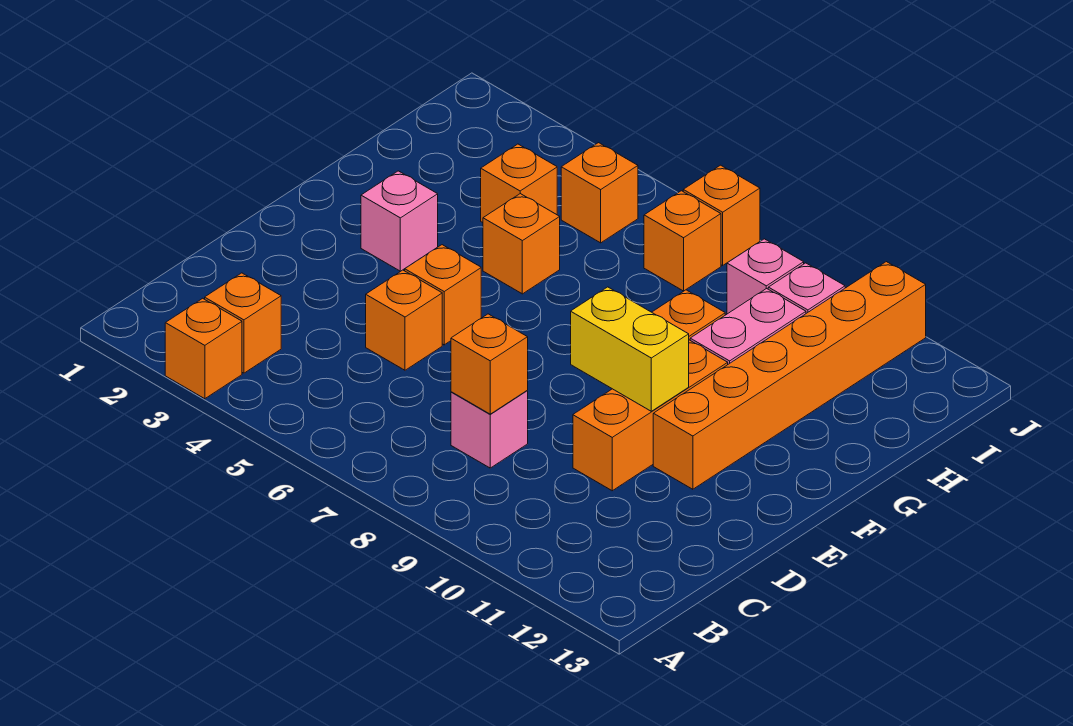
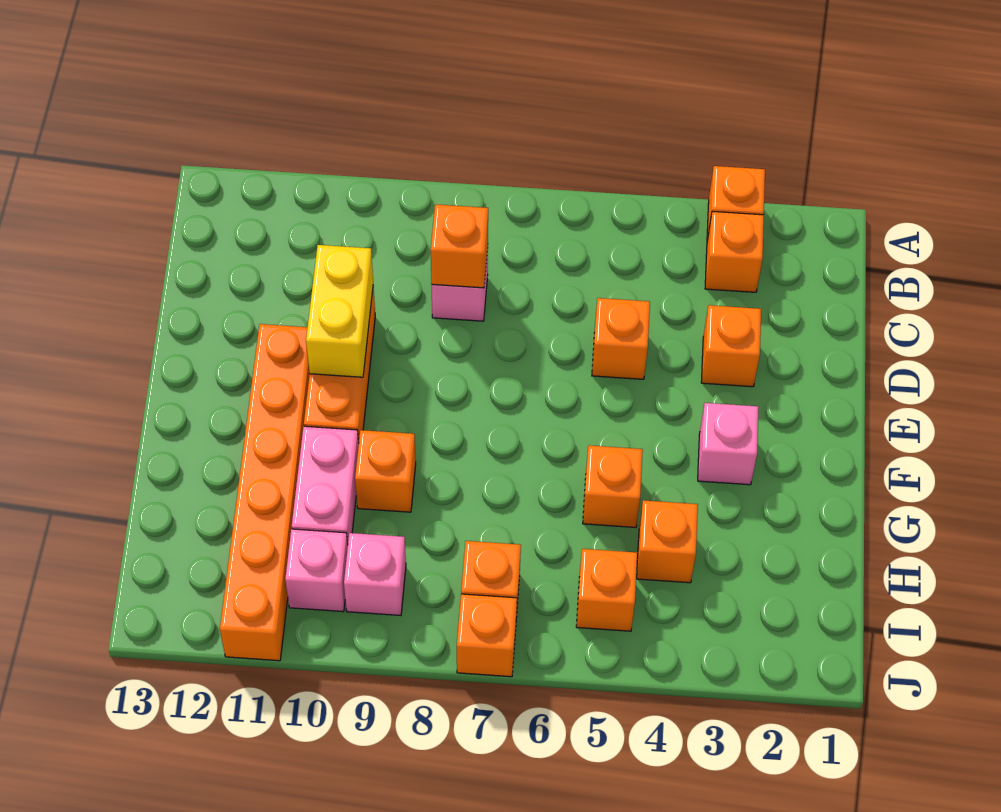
orange 1x1 brick [405,245,481,345] -> orange 1x1 brick moved to [701,305,761,387]
yellow 1x2 brick [571,287,689,411] -> yellow 1x2 brick turned to [306,245,373,377]

